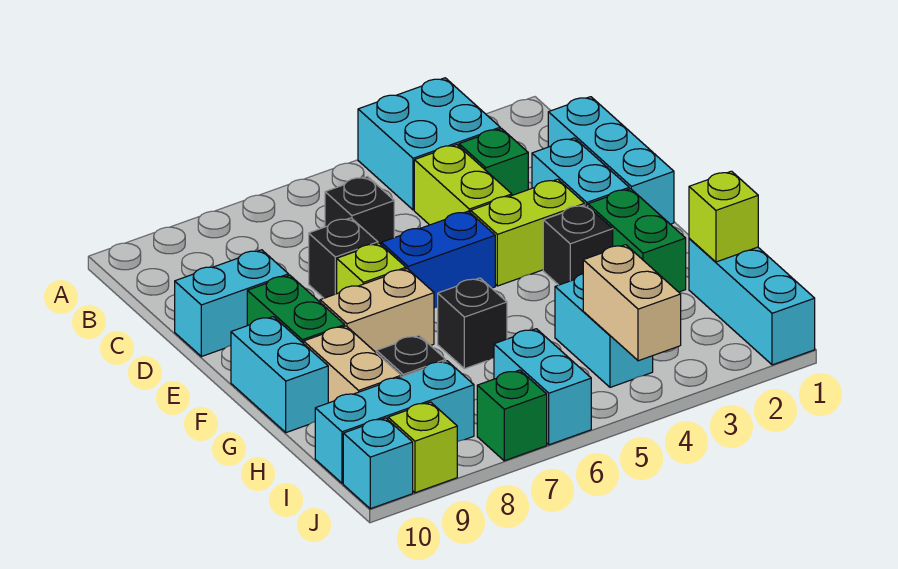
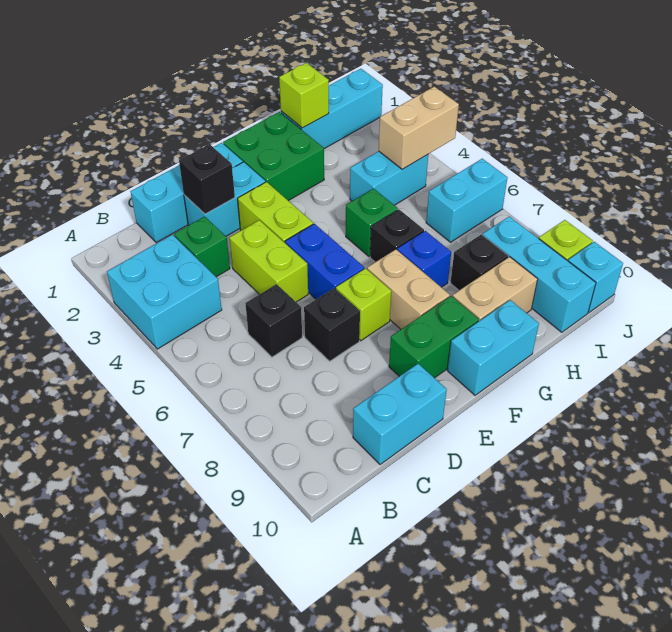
lime 1x2 brick [414,145,512,225] -> lime 1x2 brick turned to [230,220,308,302]
cyan 1x2 brick [175,250,289,357] -> cyan 1x2 brick turned to [353,364,447,465]
green 1x2 brick [588,189,686,292] -> green 2x2 brick [223,112,324,201]
black 1x1 brick [543,205,613,285] -> black 1x1 brick moved to [179,144,235,214]
none -> blue 1x1 brick [397,231,451,287]
green 1x1 brick [477,370,547,461] -> green 1x1 brick moved to [346,189,398,257]

